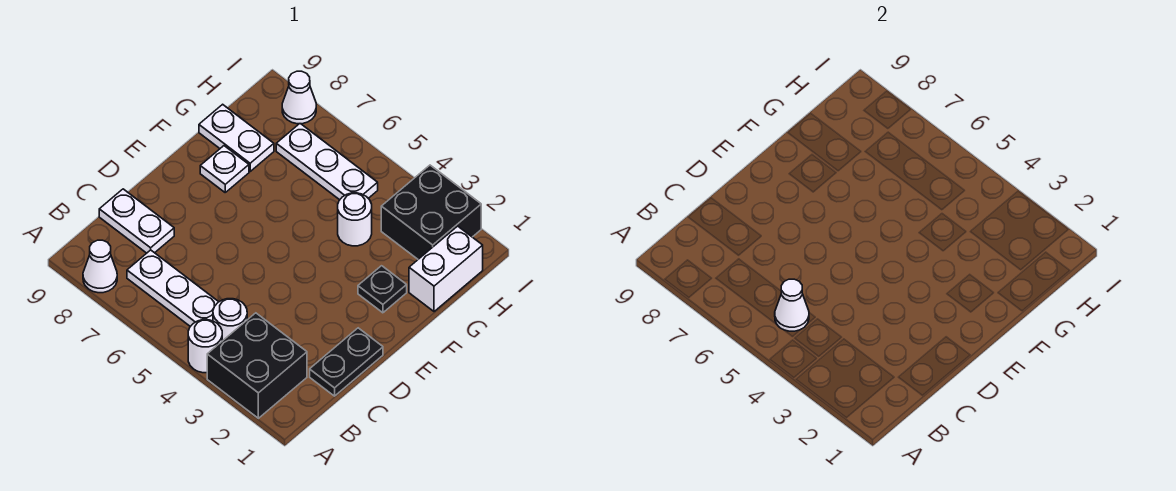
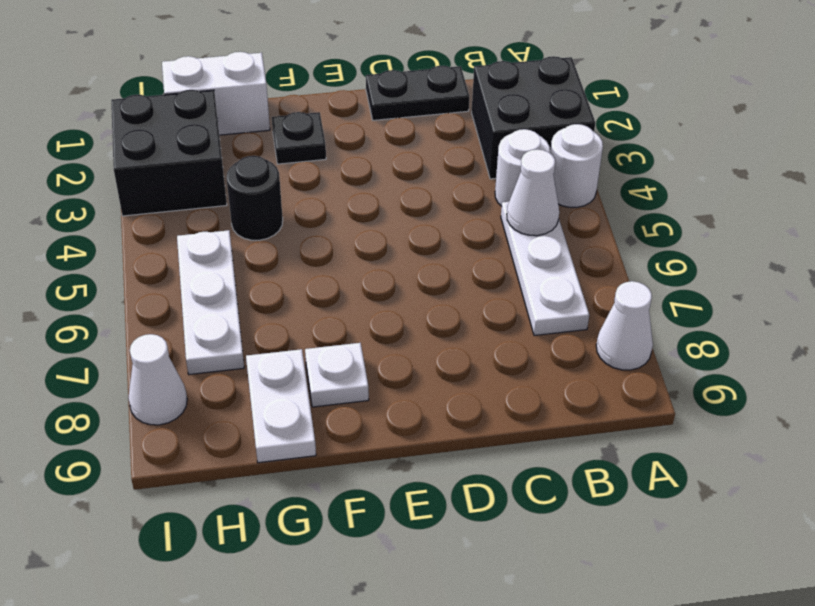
white 1x2 plate [99,189,174,253] -> none
white 1x1 round brick [338,193,372,246] -> black 1x1 round brick [227,156,283,240]

